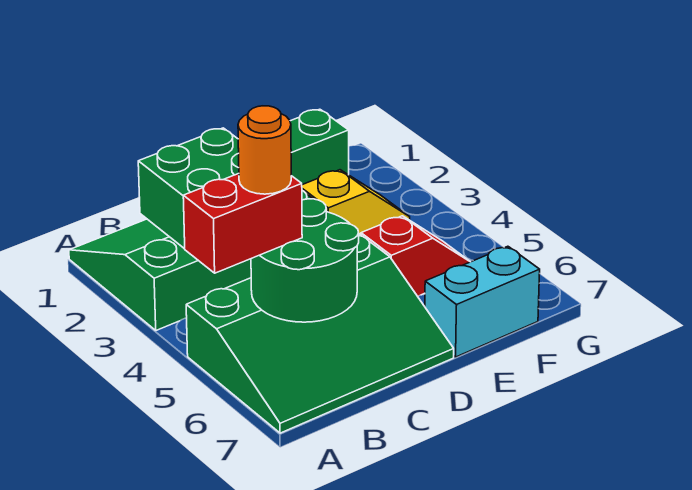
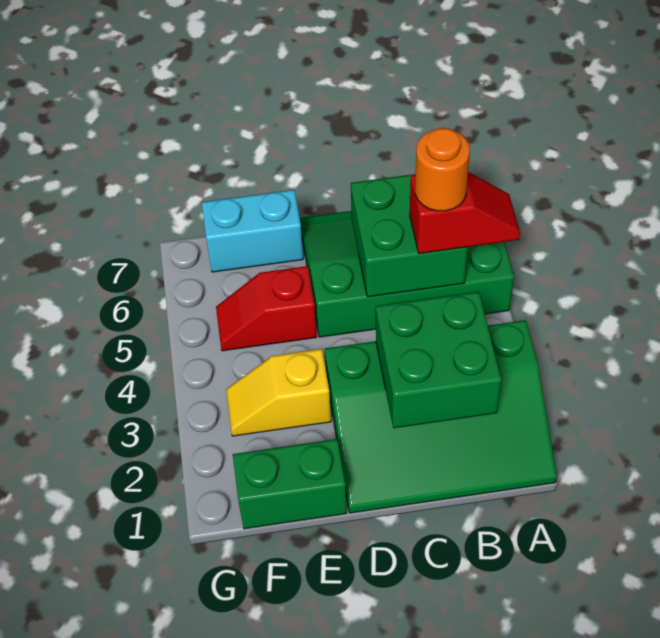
red 1x2 brick [183,174,302,273] -> red 1x2 slope [410,172,520,254]
green 2x2 round brick [251,199,359,322] -> green 2x2 brick [351,174,468,297]

